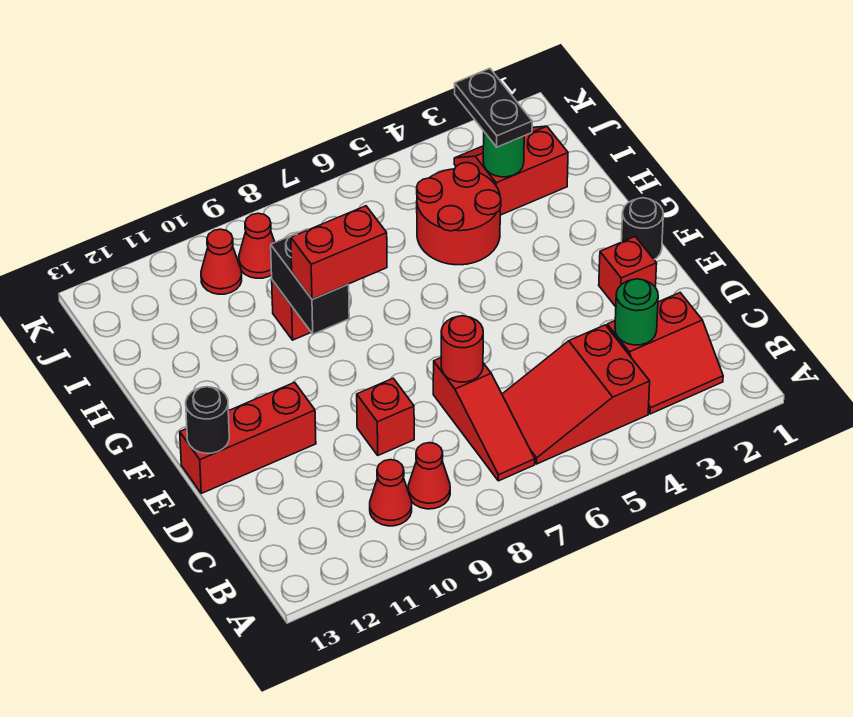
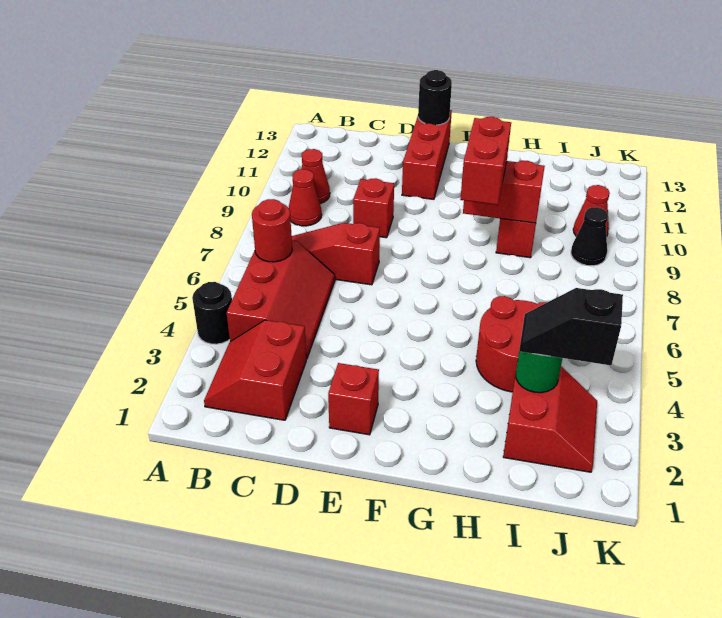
red 2x3 slope [502,325,650,464] -> red 2x3 slope turned to [227,241,335,359]
green 1x1 round brick [615,279,658,345] -> none
red 1x1 round brick [441,316,483,382] -> red 1x1 round brick moved to [252,199,292,262]
black 1x1 round brick [621,198,663,259] -> black 1x1 round brick moved to [192,282,232,344]
black 1x2 brick [271,229,349,334] -> red 1x2 brick [463,161,545,223]
black 1x2 plate [455,69,532,147] -> black 1x2 slope [519,288,623,365]
red 1x1 cone [239,213,275,278] -> black 1x1 cone [571,207,608,266]

